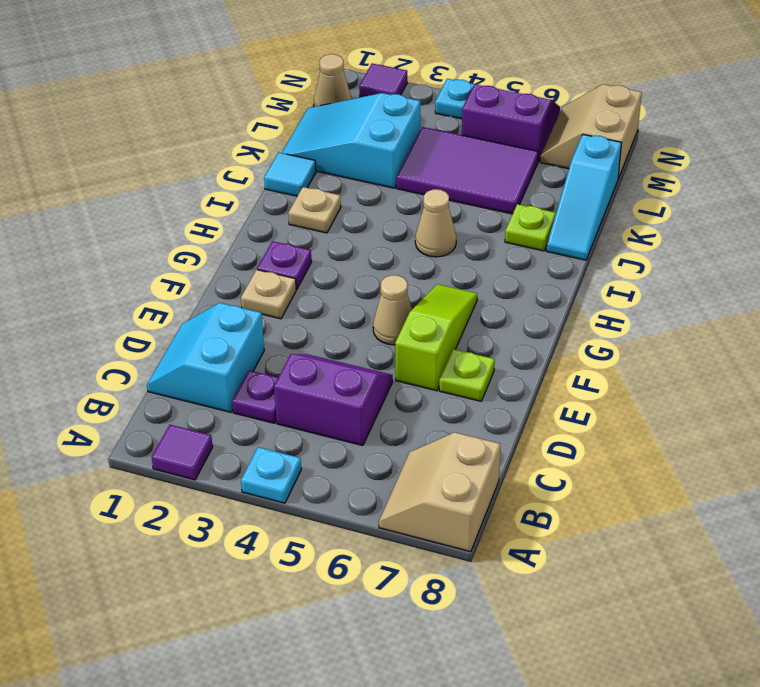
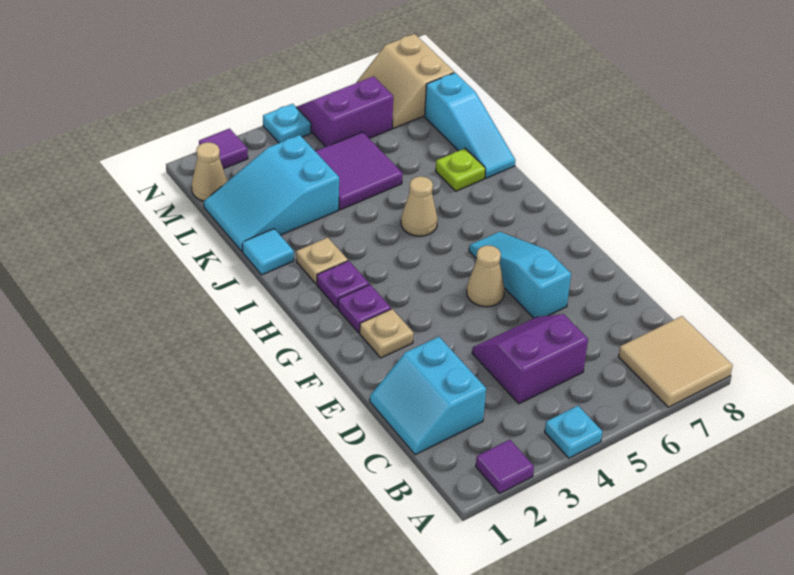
tan 2x2 slope [379,432,500,552] -> tan 2x2 tile [618,316,733,407]
purple 1x1 plate [232,370,278,423] -> purple 1x1 plate moved to [317,261,369,308]
lime 1x3 slope [395,284,477,391] -> cyan 1x3 slope [469,232,571,318]
lime 1x1 plate [439,349,495,401] -> none
purple 2x3 tile [397,127,538,214] -> purple 2x2 tile [315,132,403,210]

